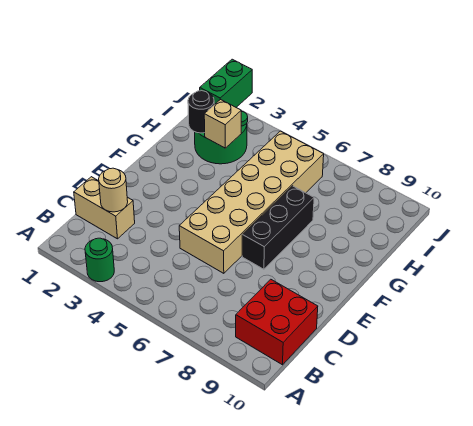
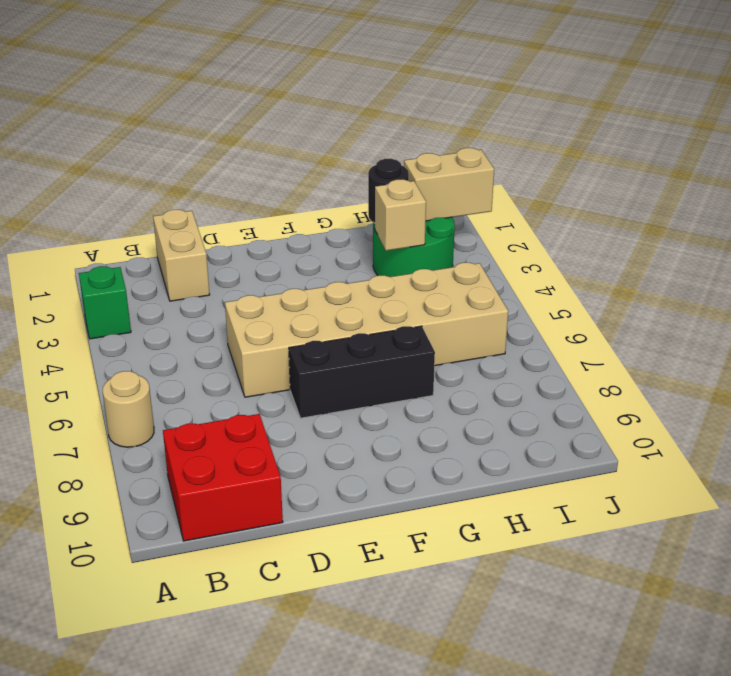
green 1x1 round brick [85,238,114,282] -> green 1x1 brick [79,266,131,339]
tan 1x1 round brick [99,168,128,212] -> tan 1x1 round brick moved to [103,371,154,447]
green 1x2 brick [200,59,252,107] -> tan 1x2 brick [404,148,494,221]

